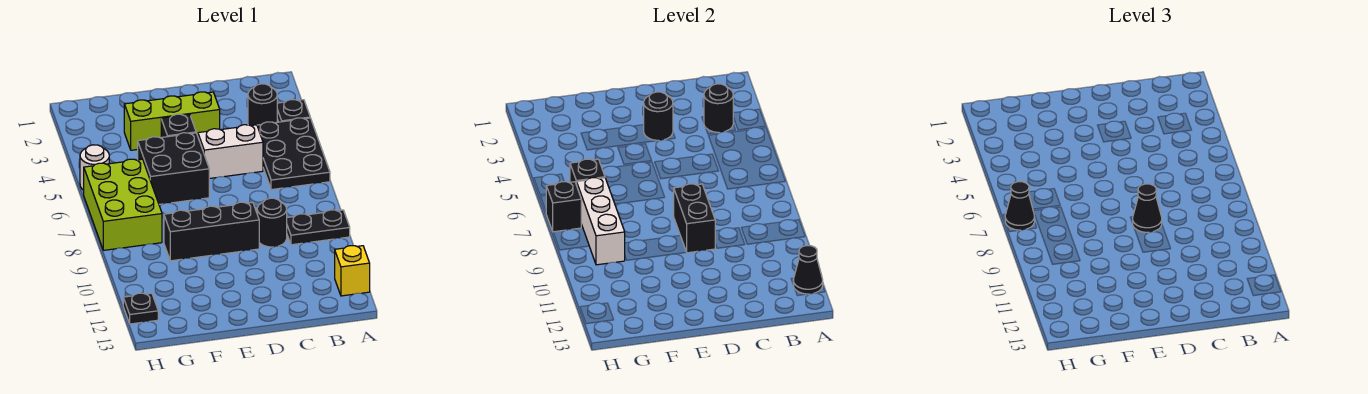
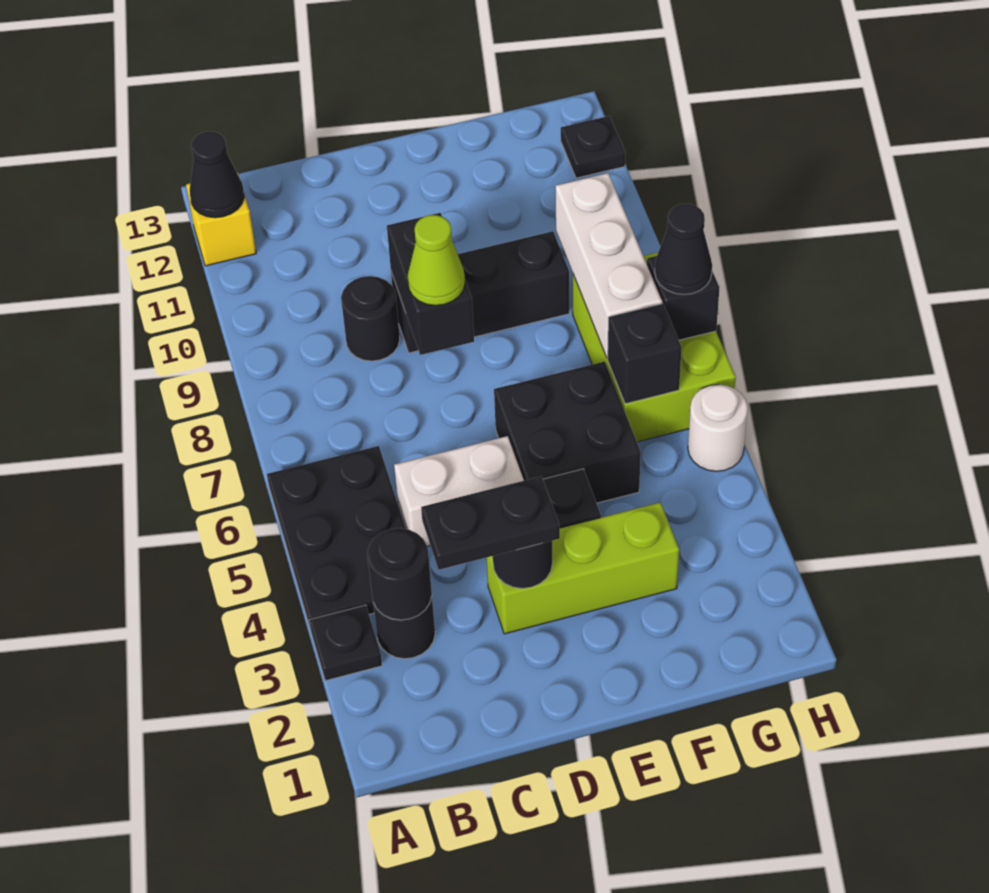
black 1x2 plate [287,210,350,245] -> black 1x2 plate moved to [421,476,560,570]
black 1x1 cone [1133,184,1162,232] -> lime 1x1 cone [408,215,465,305]

